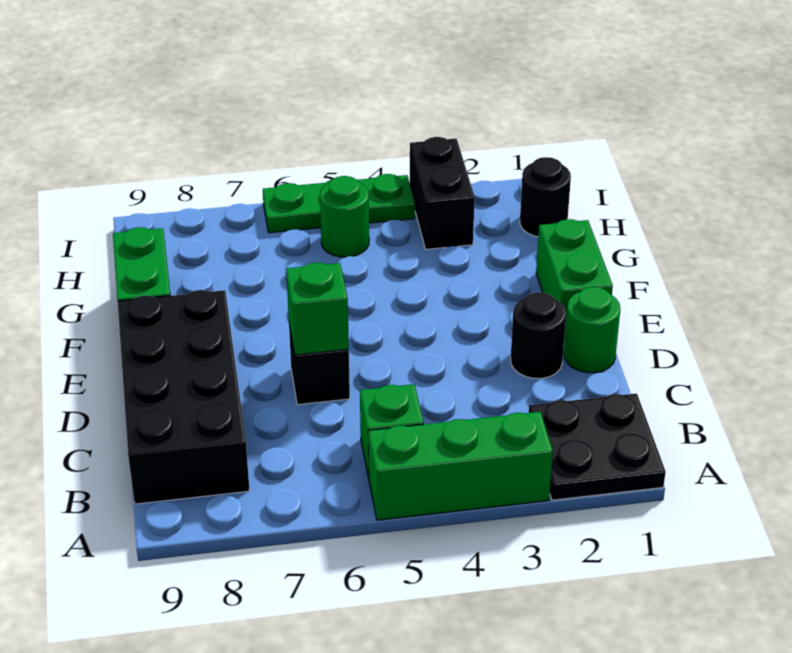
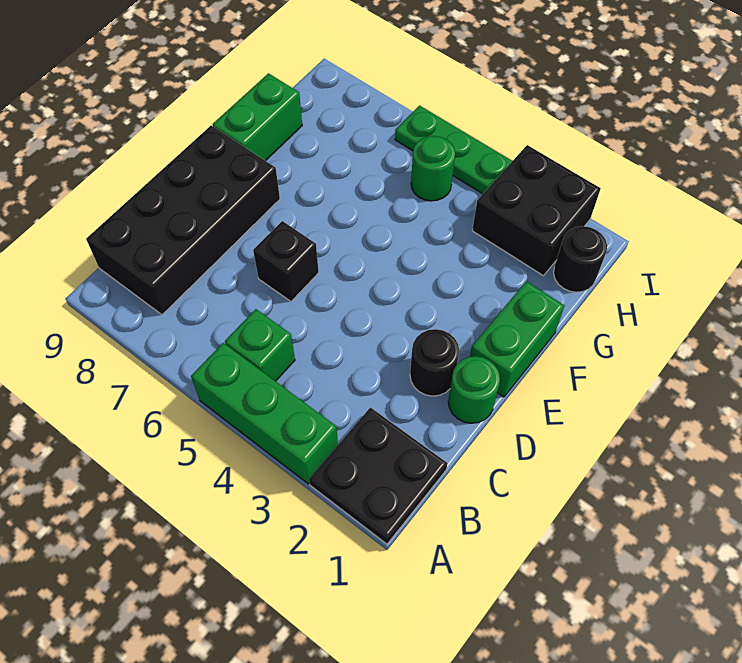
green 1x1 brick [286,263,349,355] -> none
black 1x2 brick [410,137,475,249] -> black 2x2 brick [472,145,601,276]

